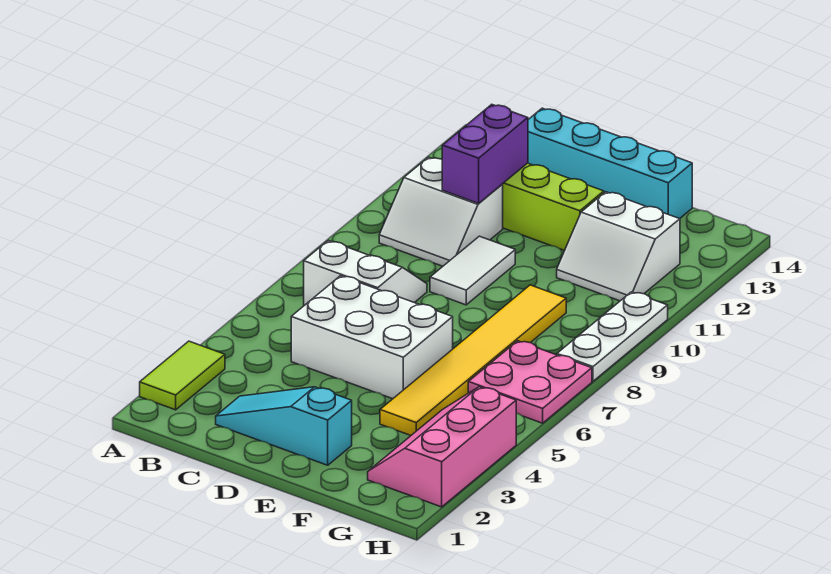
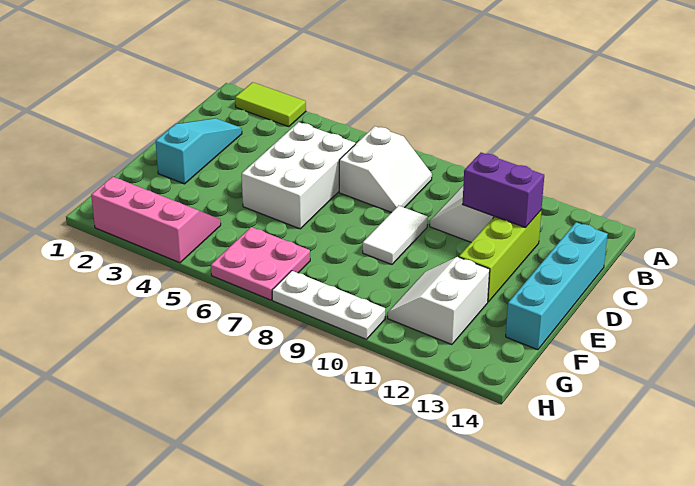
white 1x2 tile [430,236,515,305] -> white 1x2 tile turned to [363,206,428,264]
yellow 1x6 tile [380,285,566,435] -> none

